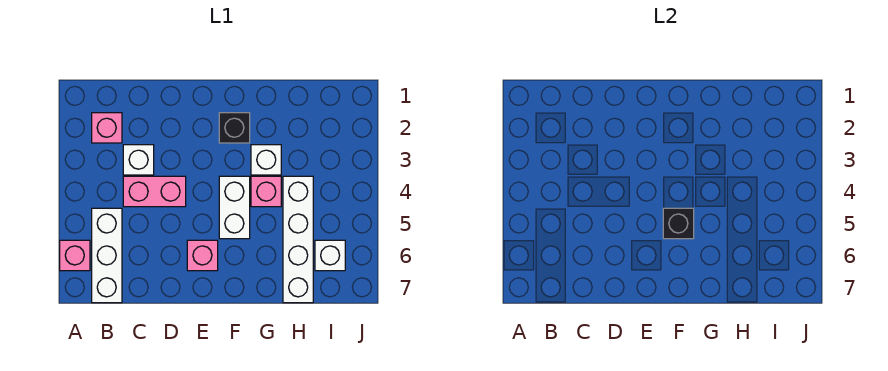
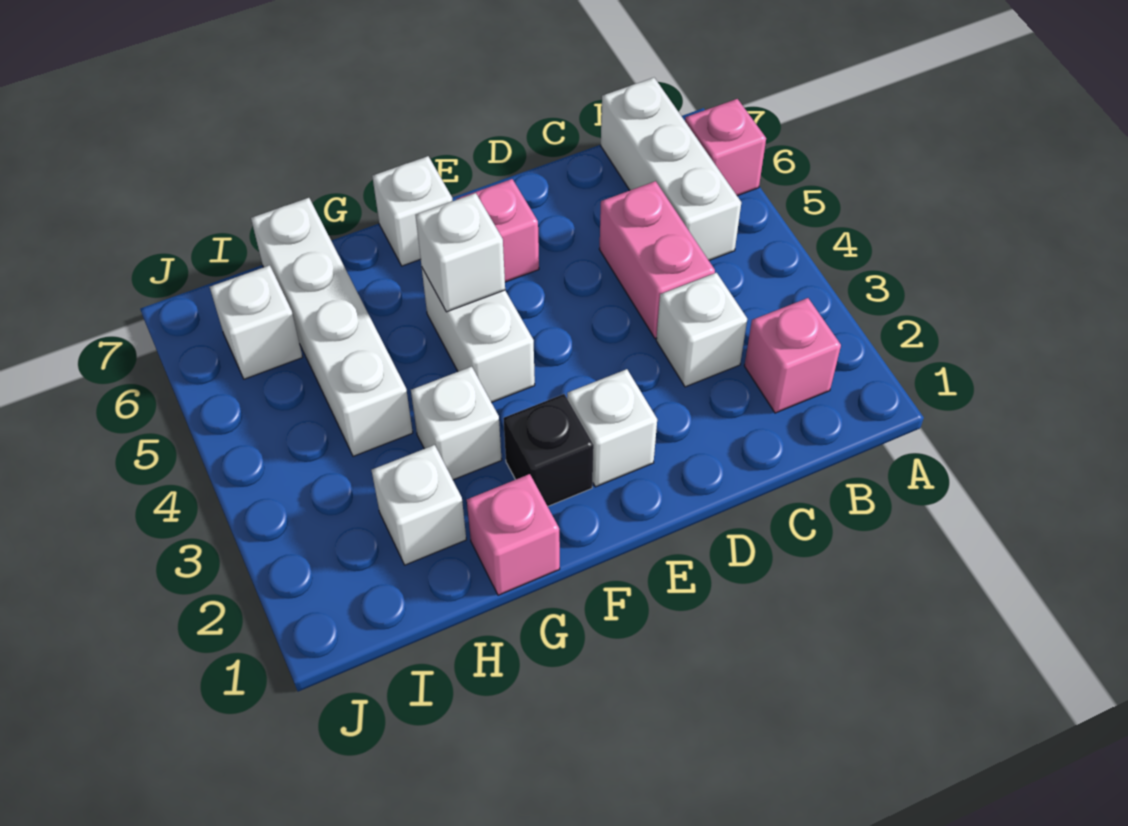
pink 1x2 brick [123,176,186,207] -> pink 1x2 brick turned to [599,181,715,339]
none -> white 1x1 brick [567,369,657,487]
black 1x1 brick [663,208,694,239] -> white 1x1 brick [415,193,505,312]
none -> white 1x1 brick [372,156,453,266]
pink 1x1 brick [251,176,281,207] -> pink 1x1 brick moved to [467,474,560,595]
none -> white 1x1 brick [372,445,466,565]

